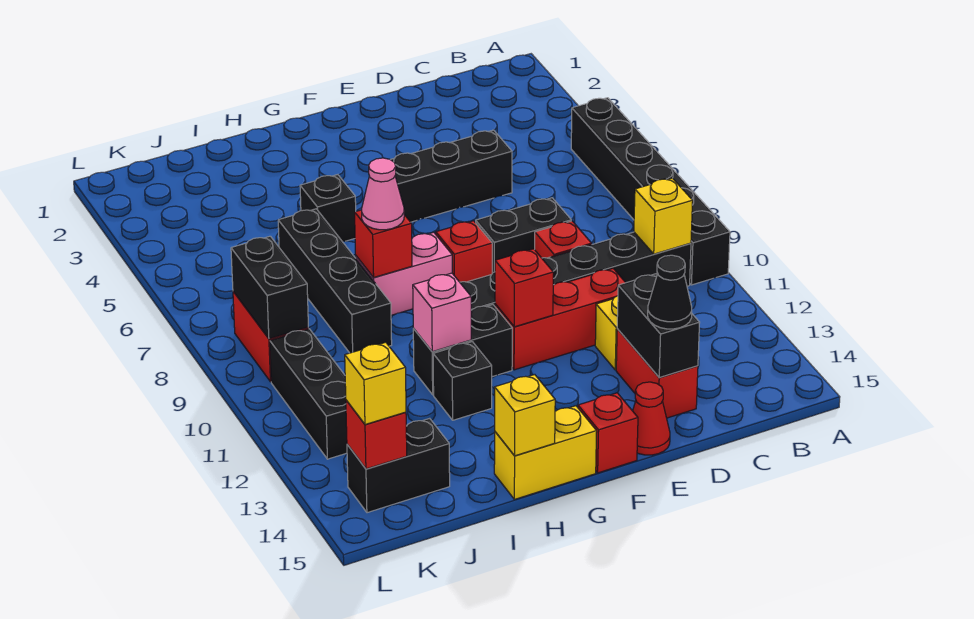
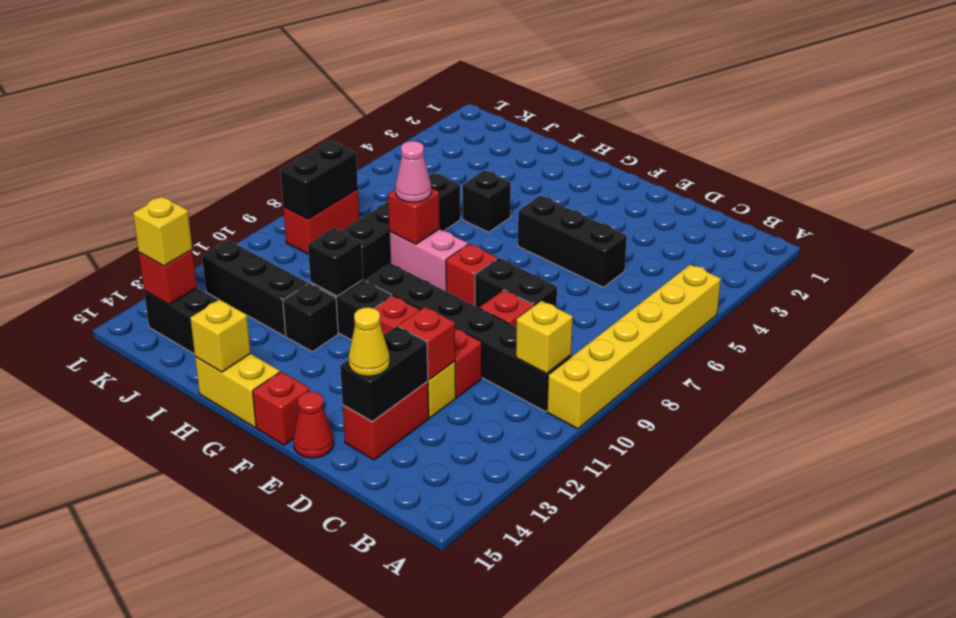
black 1x6 brick [571,98,730,285] -> yellow 1x6 brick [547,264,721,429]
black 1x1 cone [648,255,692,329] -> yellow 1x1 cone [349,307,390,376]
red 1x1 brick [495,249,553,327] -> red 1x1 brick moved to [398,307,455,380]
pink 1x1 brick [413,273,471,352] -> black 1x1 brick [308,228,363,296]
black 1x3 brick [270,329,347,459] -> black 1x3 brick turned to [202,240,308,336]

